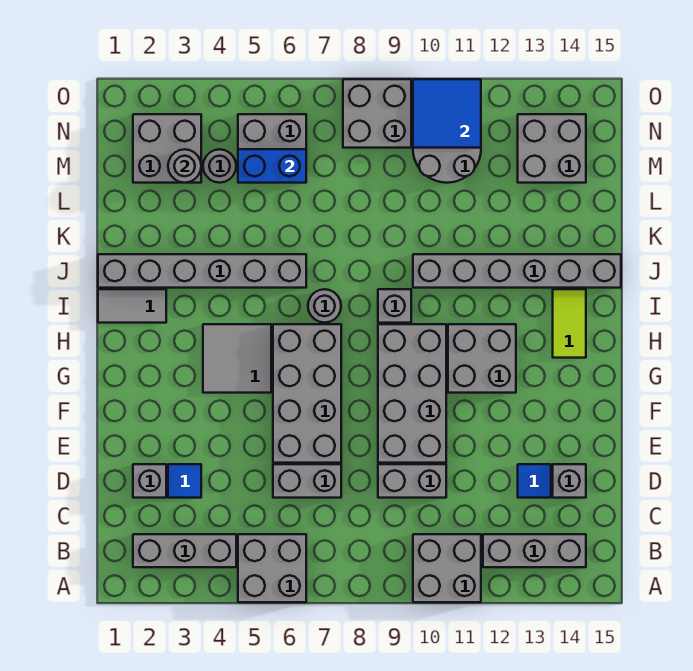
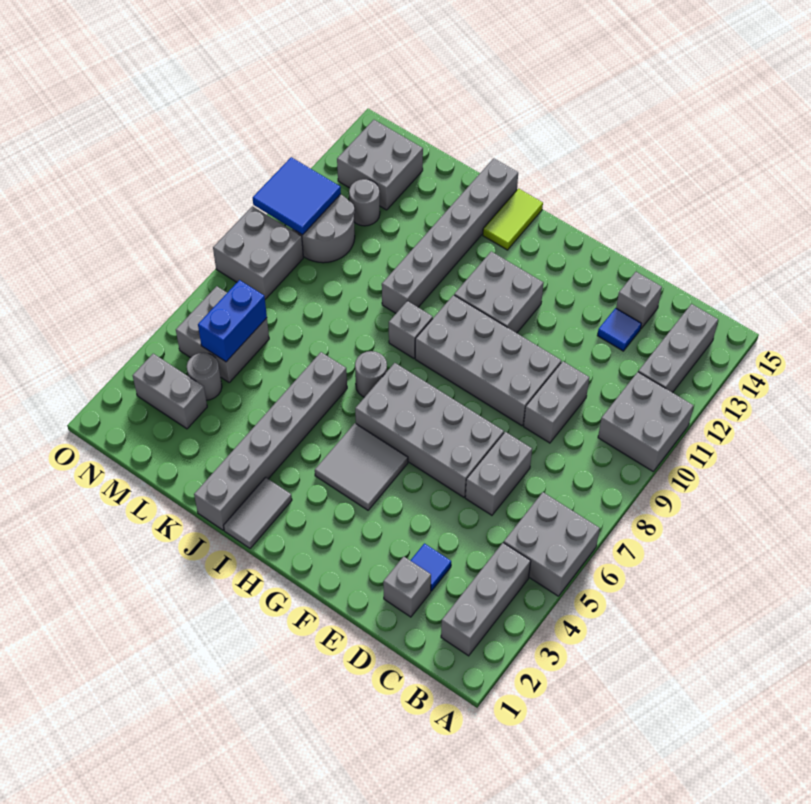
lime 1x2 tile [553,289,586,358] -> lime 1x2 tile turned to [483,189,543,250]
grey 2x2 brick [133,114,201,183] -> grey 1x2 brick [133,354,207,429]
grey 1x1 round brick [168,149,201,183] -> grey 1x1 round brick moved to [349,179,380,226]

